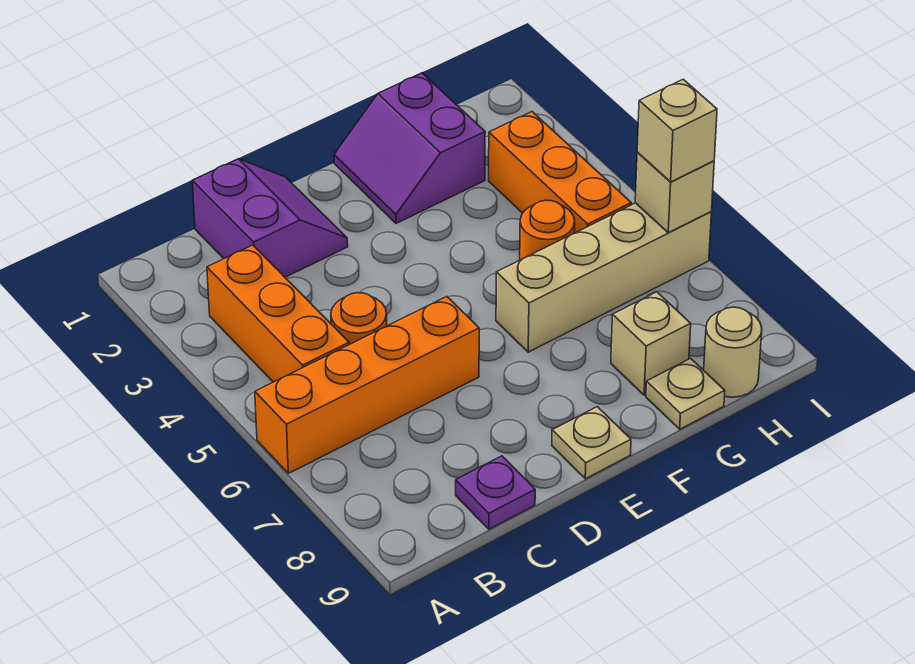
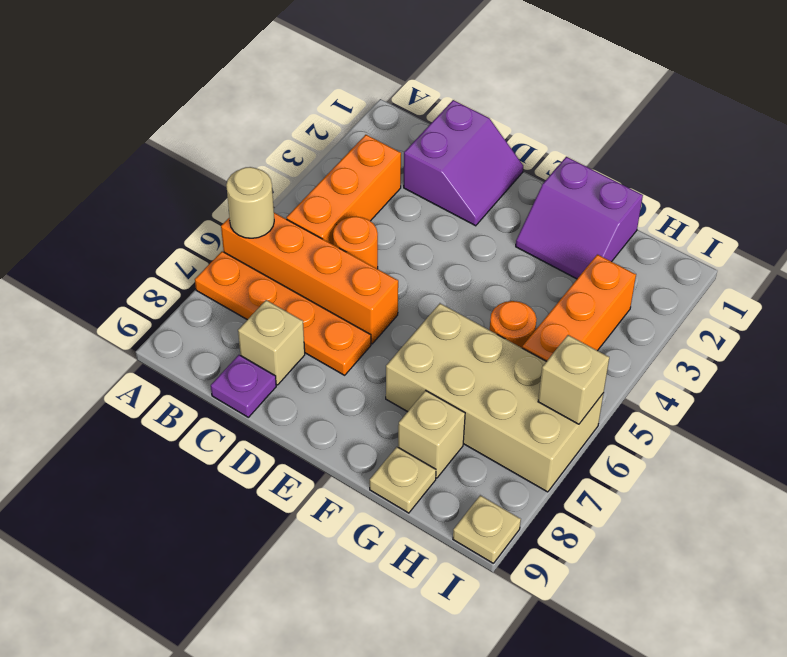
none -> orange 1x4 plate [195,251,371,375]
tan 1x1 plate [552,407,631,479] -> tan 1x1 plate moved to [453,495,521,563]
purple 2x2 slope [334,73,485,223] -> purple 2x2 slope turned to [516,157,643,279]
tan 1x4 brick [496,203,711,352] -> tan 2x4 brick [386,303,604,492]
tan 1x1 round brick [704,307,762,397] -> tan 1x1 round brick moved to [226,167,274,238]
tan 1x1 brick [637,79,717,182] -> tan 1x1 brick moved to [238,300,305,385]

